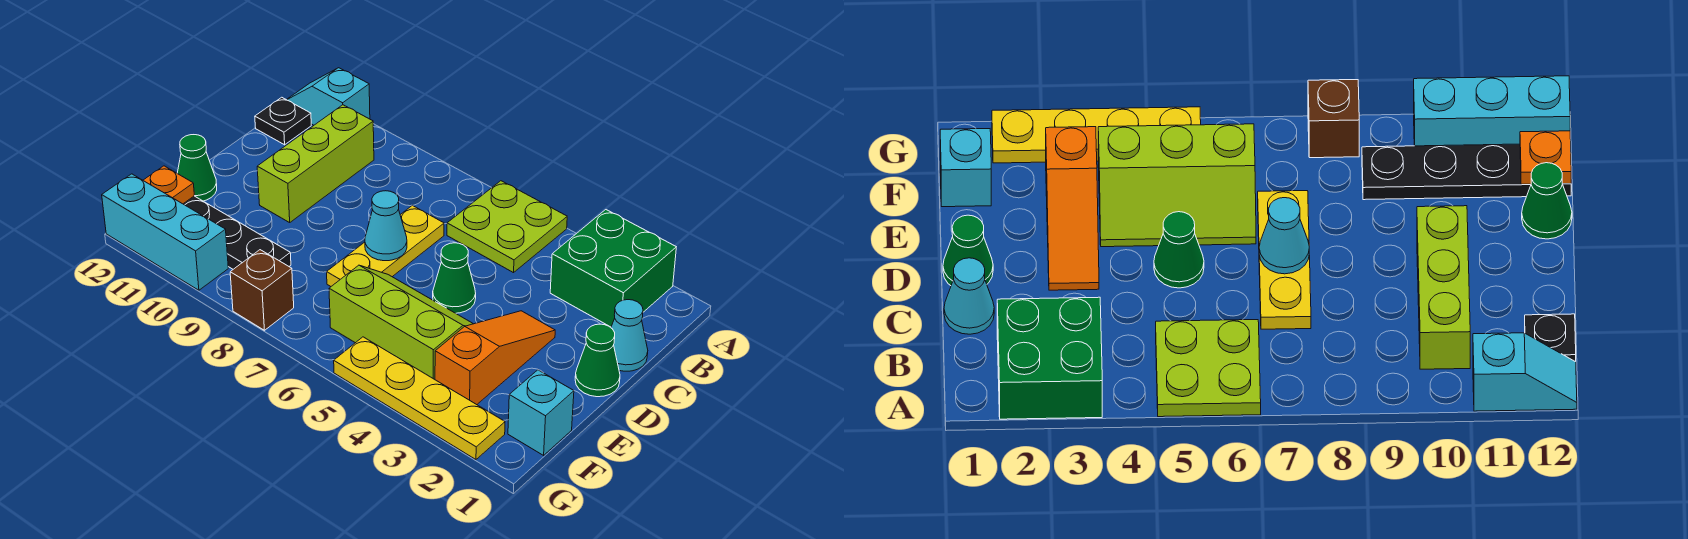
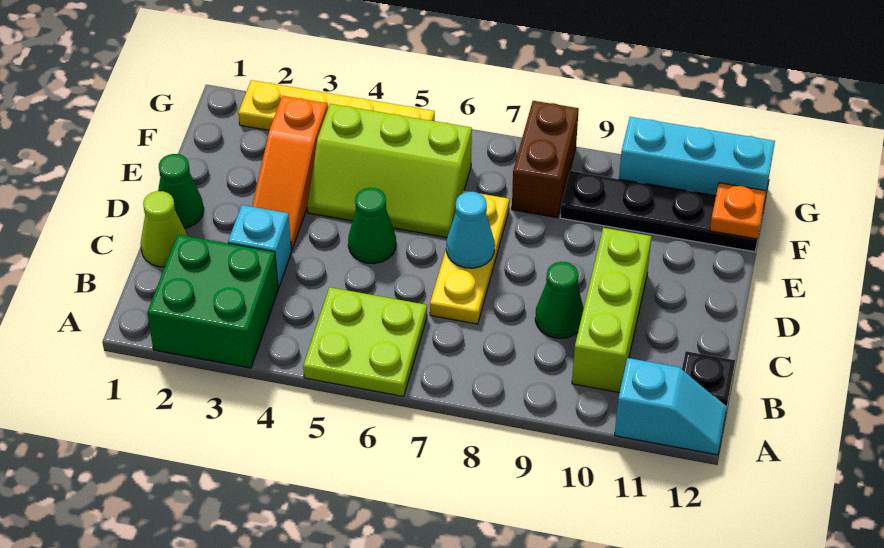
cyan 1x1 cone [611,300,648,371] -> lime 1x1 cone [140,191,187,267]
green 1x1 cone [177,135,217,201] -> green 1x1 cone moved to [535,262,584,338]
cyan 1x1 brick [508,370,574,455] -> cyan 1x1 brick moved to [228,205,292,288]
brown 1x1 brick [230,250,294,330] -> brown 1x2 brick [512,101,579,218]

